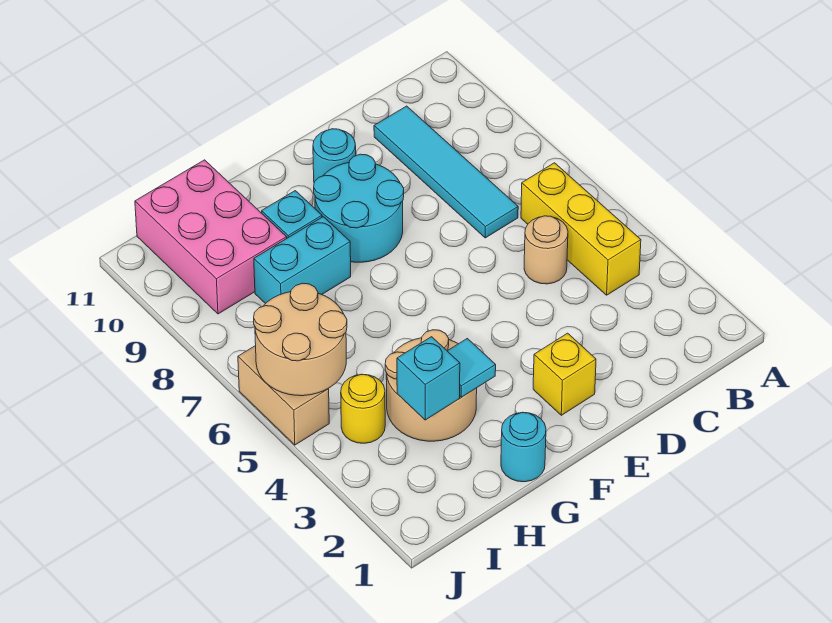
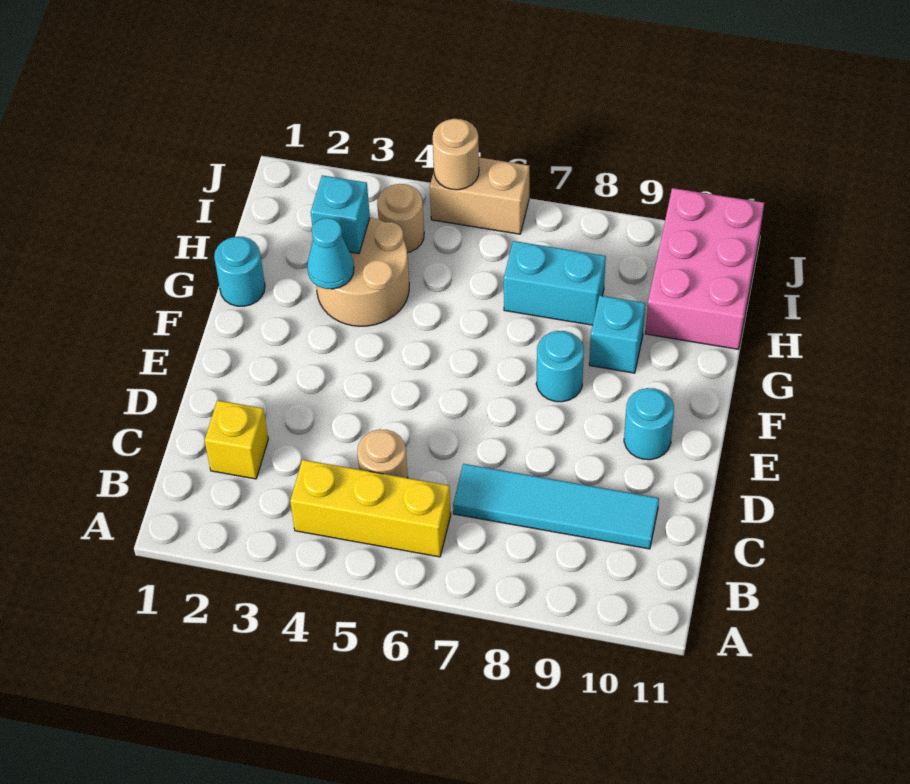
yellow 1x1 brick [533,333,596,415] -> yellow 1x1 brick moved to [205,400,268,479]
cyan 2x2 round brick [314,154,404,262] -> cyan 1x1 round brick [536,331,584,402]
cyan 1x1 tile [448,338,496,397] -> cyan 1x1 cone [307,218,354,289]
cyan 1x2 brick [254,217,351,304] -> cyan 1x2 brick turned to [504,241,606,325]
pink 2x3 brick [135,160,287,314] -> pink 2x3 brick turned to [646,188,764,349]
yellow 1x1 round brick [341,375,385,443] -> tan 1x1 round brick [377,184,424,253]
tan 2x2 round brick [254,283,347,396] -> tan 1x1 round brick [433,119,479,190]

